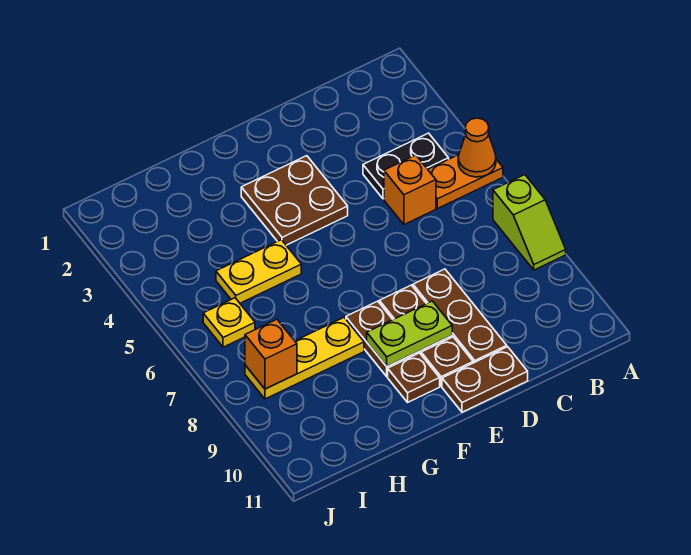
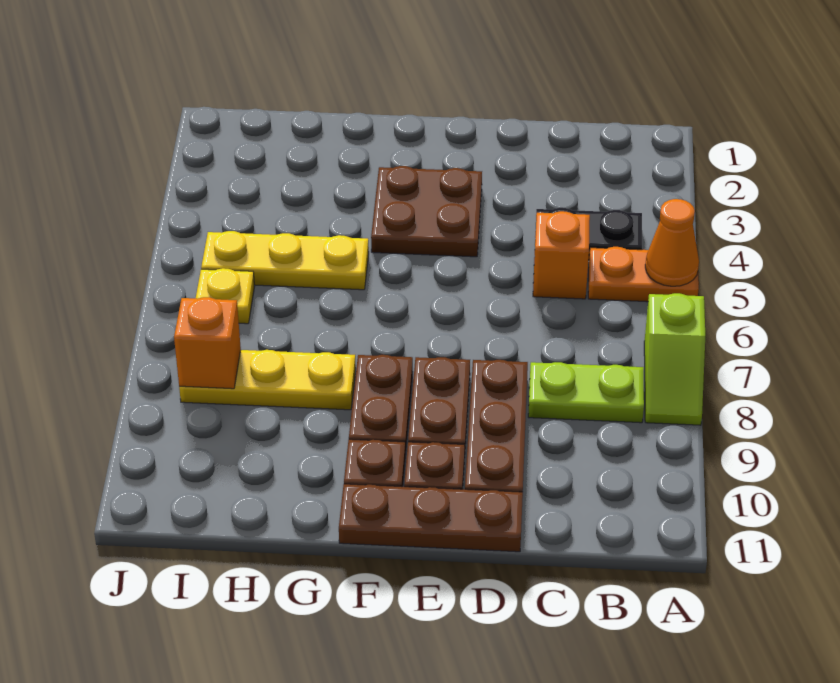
brown 1x2 plate [442,347,528,412] -> brown 1x3 plate [339,484,523,552]
lime 1x2 plate [367,301,452,366] -> lime 1x2 plate moved to [528,362,644,423]
yellow 1x2 plate [216,240,301,303] -> yellow 1x3 plate [201,231,369,290]

